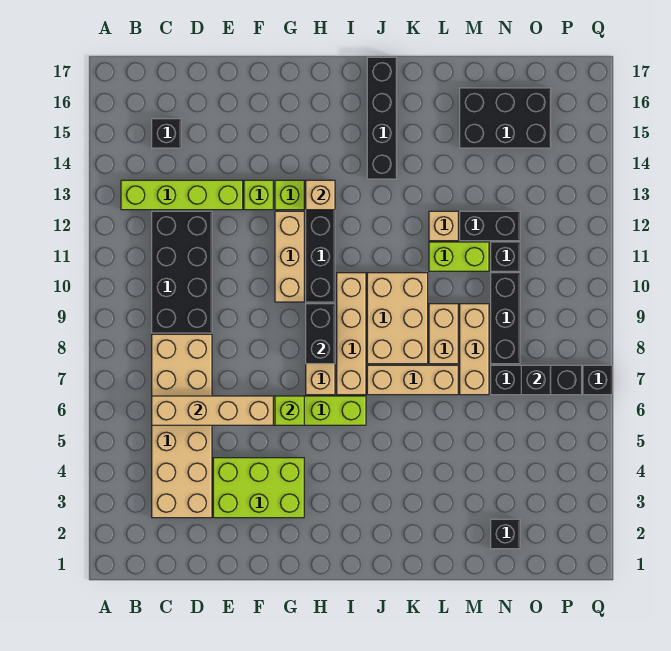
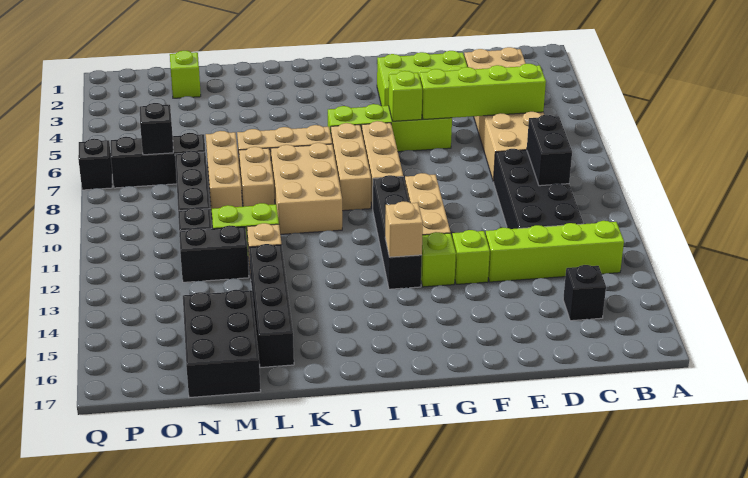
tan 1x4 brick [152,396,273,425] -> lime 1x4 brick [420,64,546,120]
black 1x2 brick [306,304,335,364] -> black 1x2 brick moved to [527,115,572,186]
tan 1x4 brick [337,273,366,395] -> tan 1x3 brick [331,123,371,211]
black 1x4 brick [367,57,397,179] -> black 1x4 brick moved to [249,244,294,368]
black 2x3 brick [460,88,551,148] -> black 2x3 brick turned to [183,290,261,398]
black 1x1 brick [491,519,520,549] -> lime 1x1 brick [170,51,201,98]

